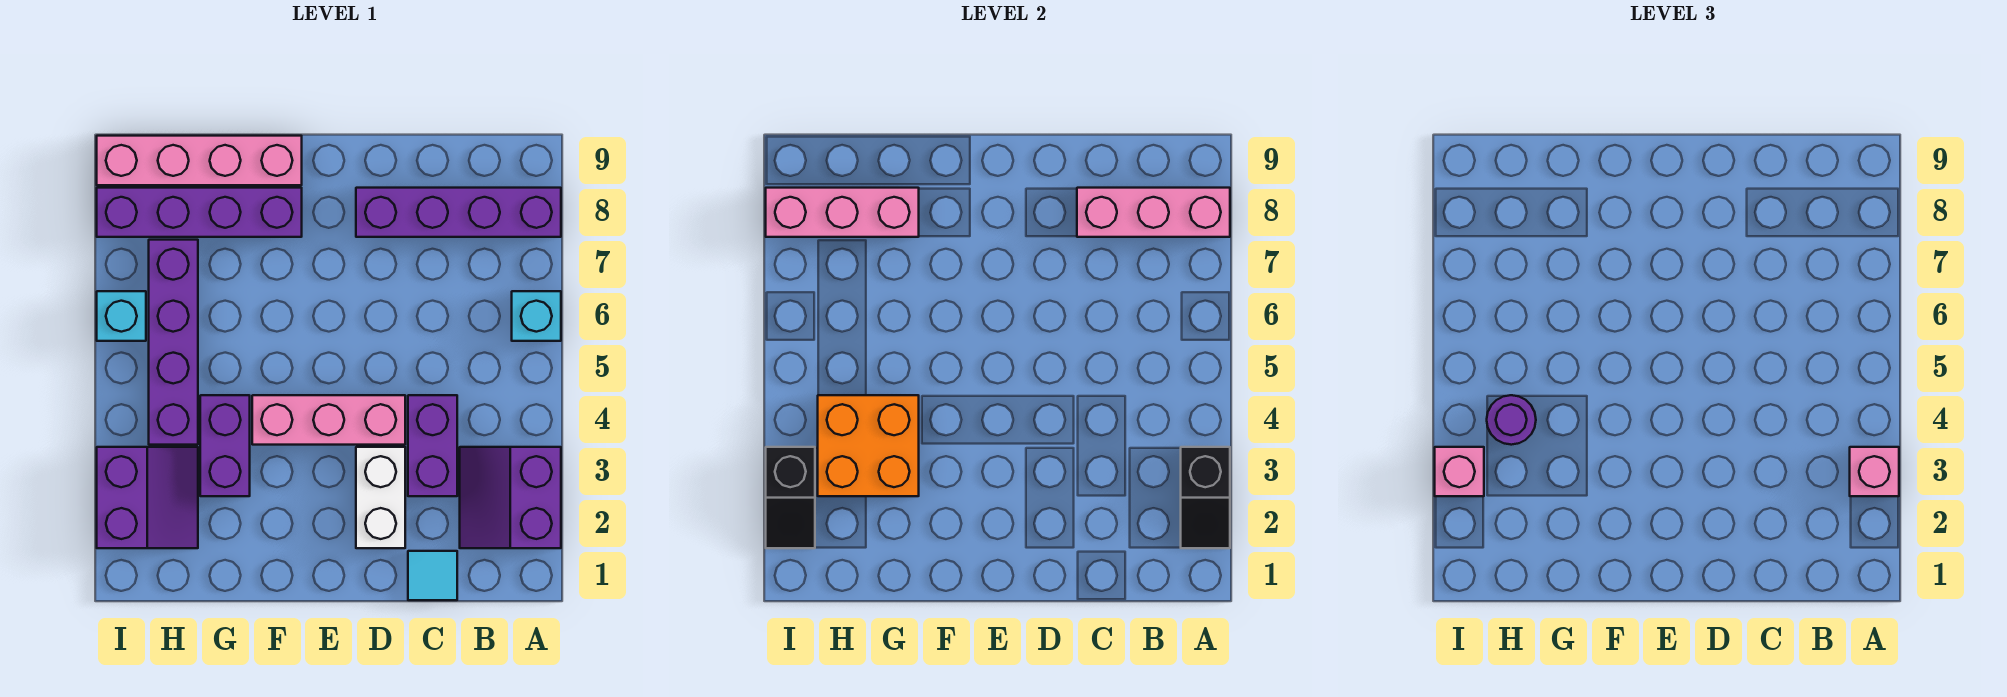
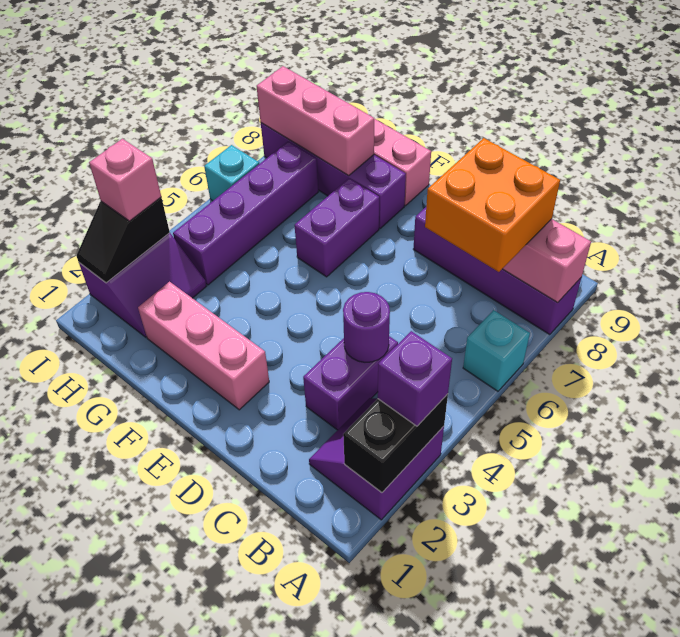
black 1x2 slope [1181,447,1230,548] -> black 1x2 brick [343,394,448,493]
pink 1x1 brick [1850,447,1899,496] -> purple 1x1 brick [378,331,452,426]
cyan 1x1 tile [408,551,457,600] -> none
white 1x2 brick [356,447,405,548] -> none
pink 1x3 brick [252,395,405,445] -> pink 1x3 brick moved to [138,282,269,410]
purple 1x2 brick [200,395,250,496] -> purple 1x2 brick moved to [295,178,379,277]
orange 2x2 brick [818,395,919,496] -> orange 2x2 brick moved to [425,138,560,272]
purple 1x1 round brick [1487,395,1536,445] -> purple 1x1 round brick moved to [343,292,390,362]

